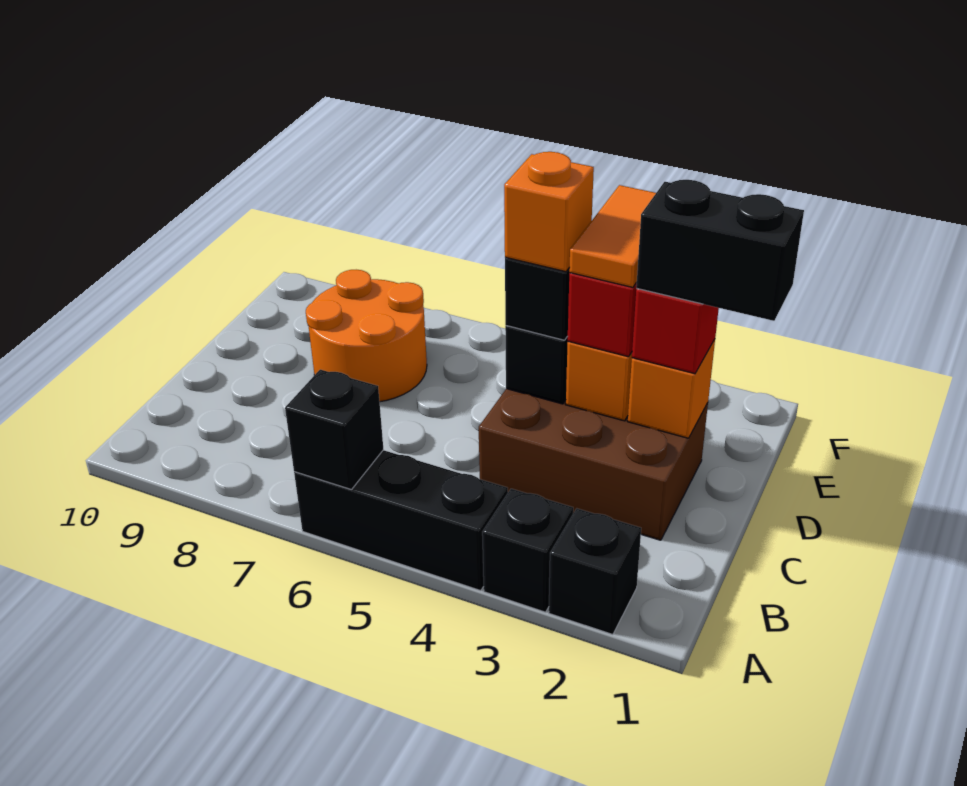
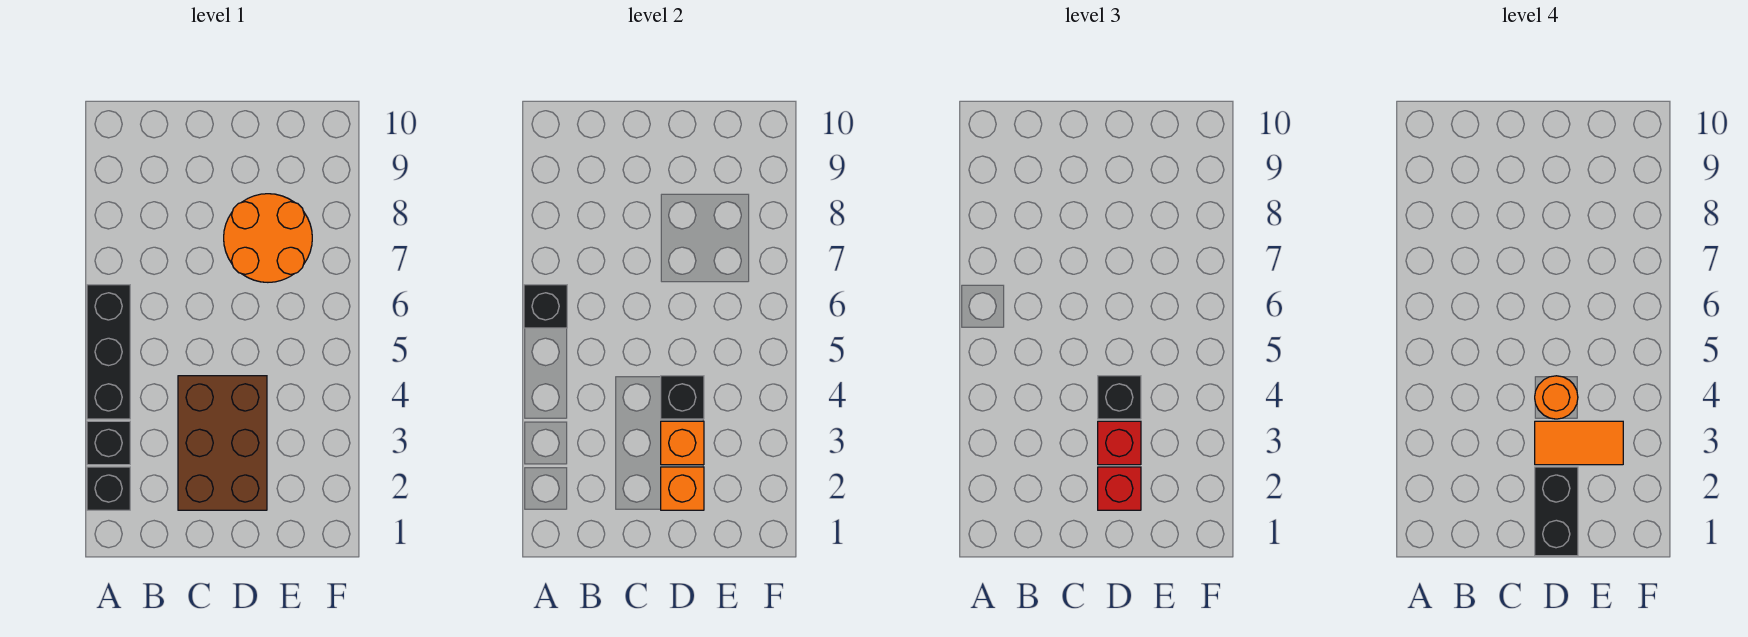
orange 1x1 brick [504,152,594,272] -> orange 1x1 round brick [1535,376,1578,419]

